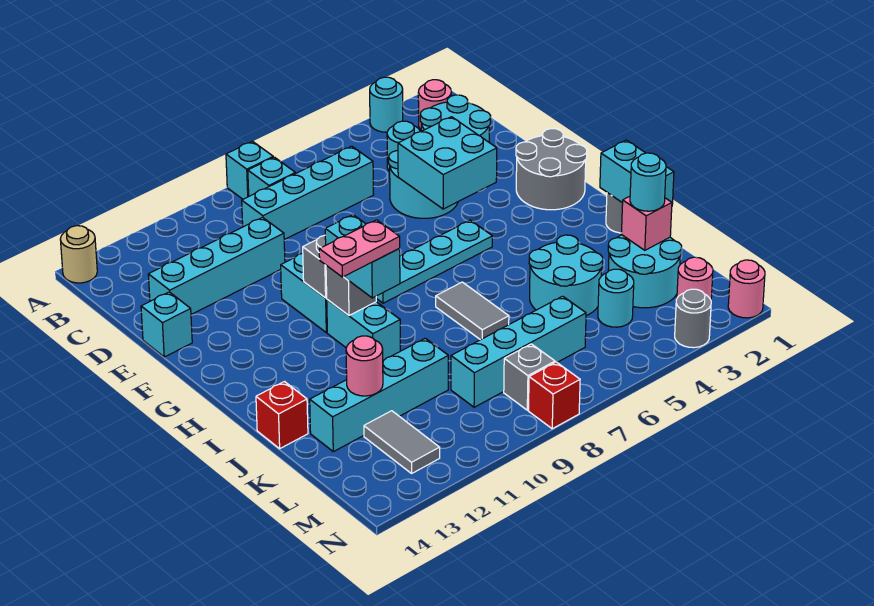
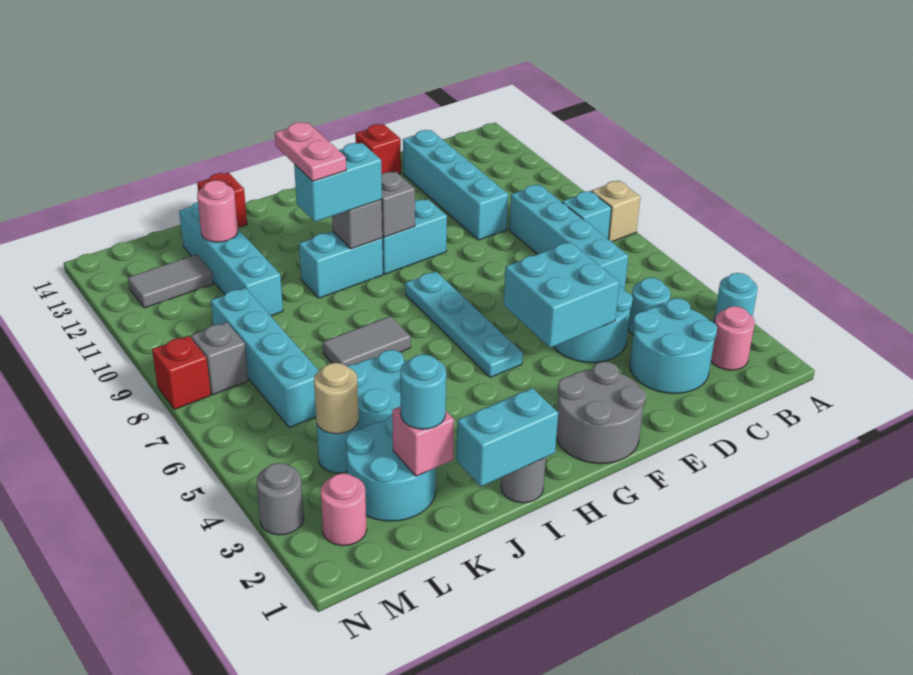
cyan 1x1 brick [226,141,273,199] -> tan 1x1 brick [591,181,640,242]
tan 1x1 round brick [60,226,97,283] -> tan 1x1 round brick moved to [314,363,359,434]
cyan 1x1 brick [141,292,192,357] -> red 1x1 brick [355,124,401,174]
pink 1x1 round brick [728,260,765,318] -> none

